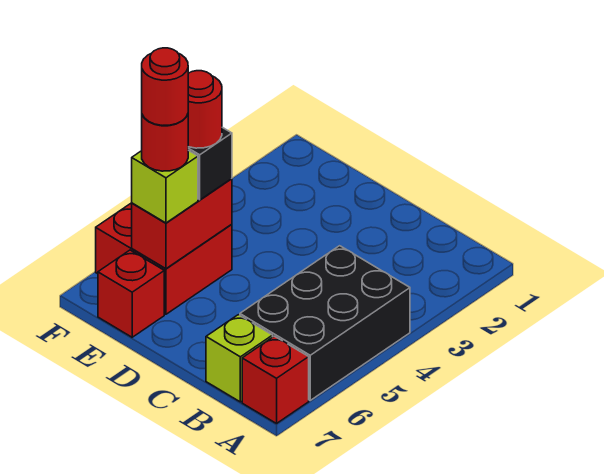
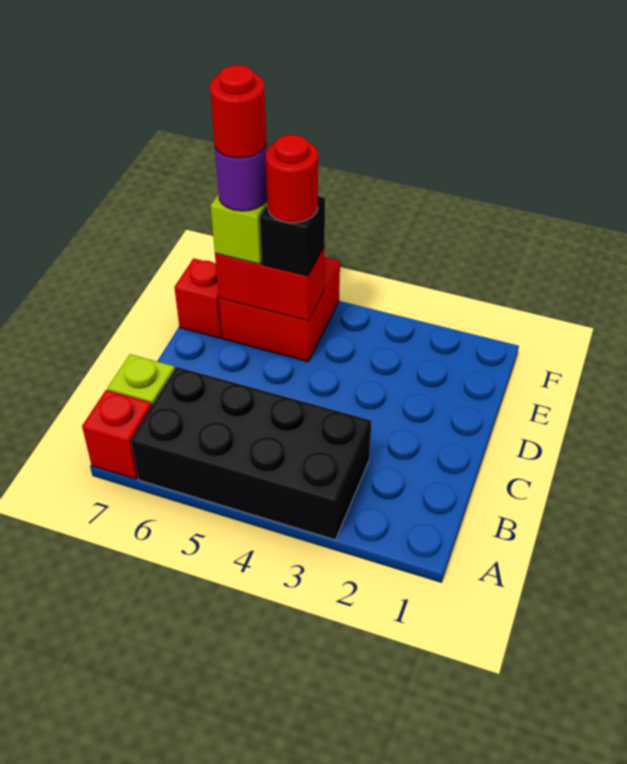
black 2x3 brick [240,246,410,400] -> black 2x4 brick [131,367,371,540]
red 1x1 round brick [142,114,188,171] -> purple 1x1 round brick [215,144,267,211]

